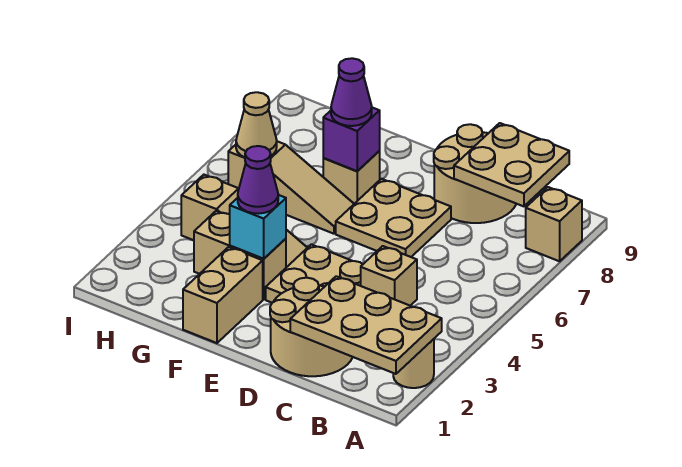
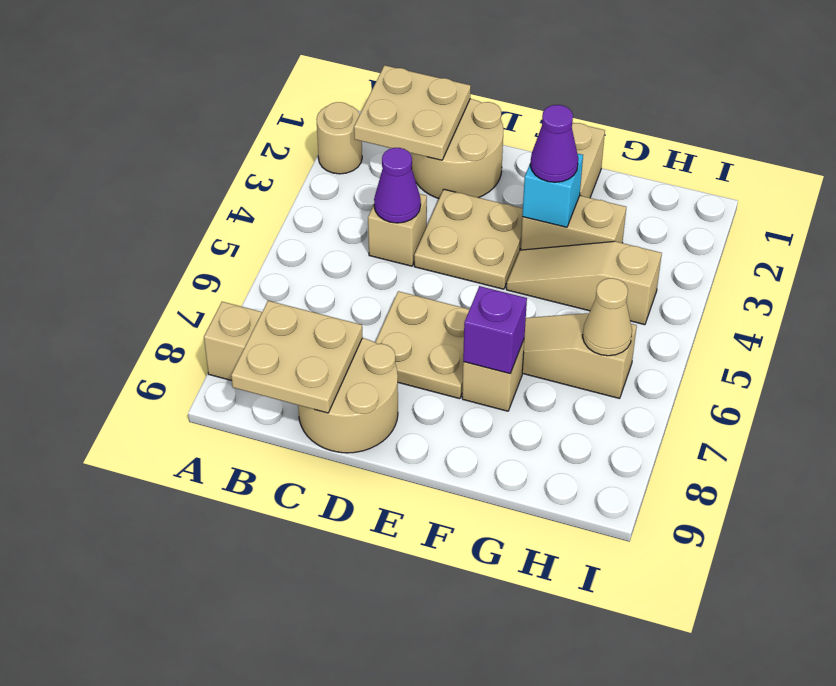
tan 2x3 plate [290,276,442,374] -> tan 2x2 plate [354,65,471,160]
purple 1x1 cone [331,58,372,126] -> purple 1x1 cone moved to [374,148,421,223]

